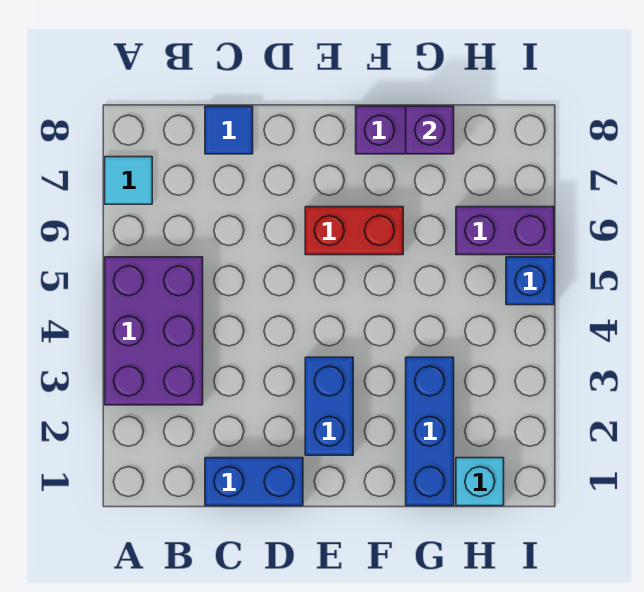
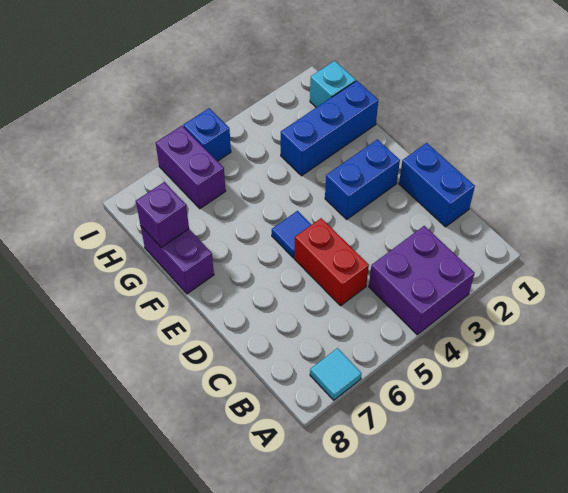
purple 2x3 brick [105,257,203,405] -> purple 2x2 brick [369,226,475,335]
blue 1x1 tile [205,106,253,154] -> blue 1x1 tile moved to [272,211,311,258]
red 1x2 brick [305,207,403,255] -> red 1x2 brick moved to [294,218,369,306]

